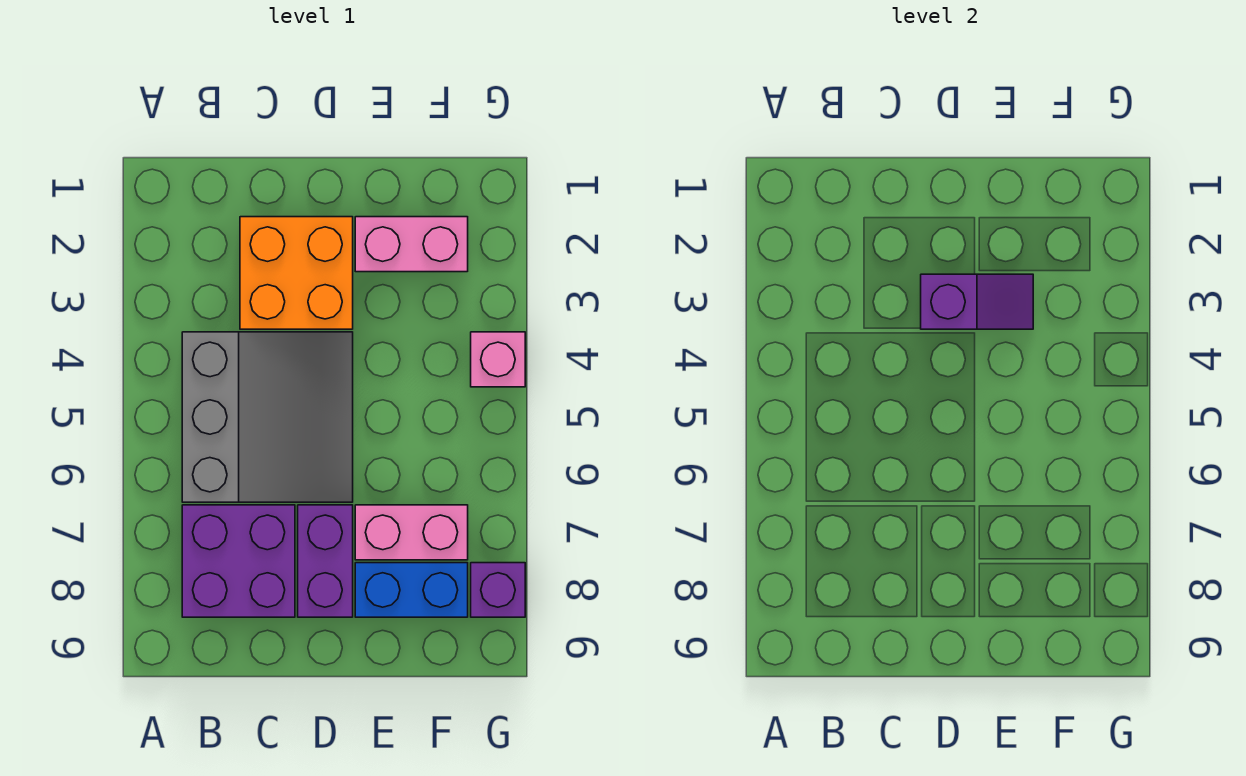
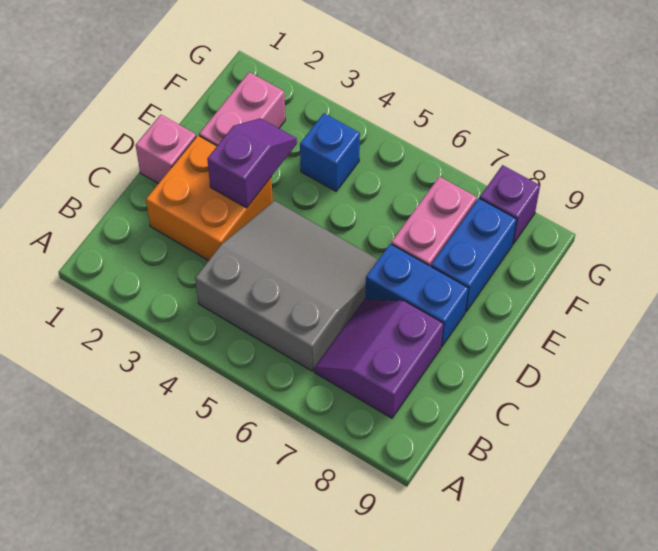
purple 2x2 brick [182,505,295,617] -> purple 2x2 slope [314,300,444,418]
purple 1x2 brick [298,505,353,617] -> blue 1x2 brick [365,244,468,347]
none -> blue 1x1 brick [300,113,360,191]
pink 1x1 brick [471,332,525,387] -> pink 1x1 brick moved to [136,115,196,184]

